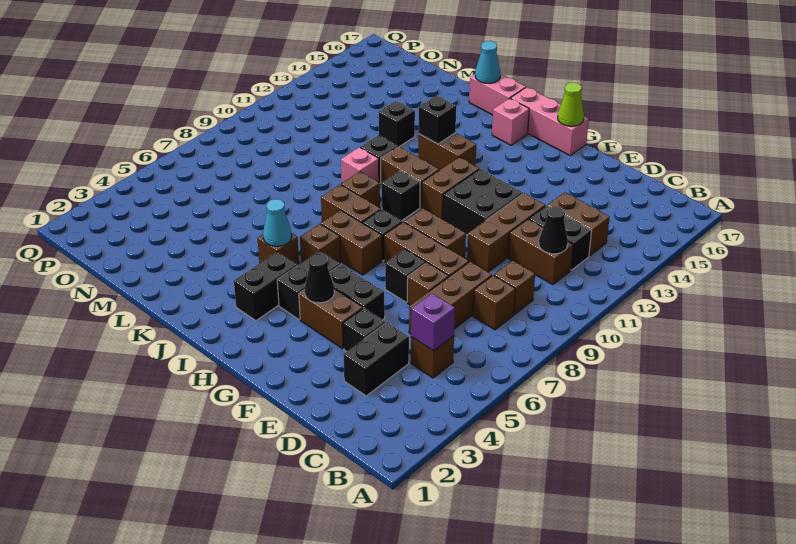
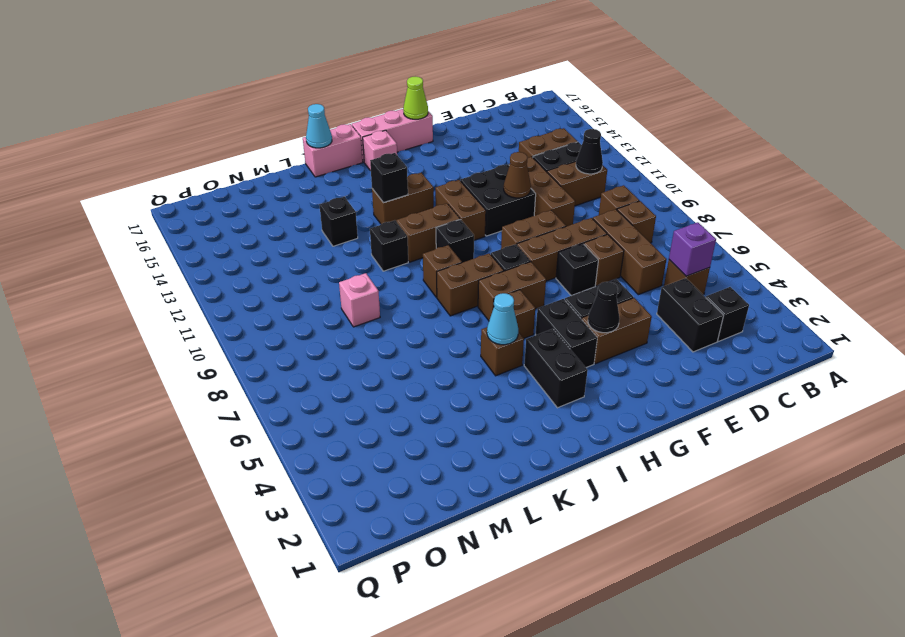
black 1x1 brick [343,308,386,351] -> black 1x1 brick moved to [706,287,749,341]
none -> brown 1x1 cone [504,152,531,198]
pink 1x1 brick [341,147,379,183] -> pink 1x1 brick moved to [339,273,380,327]

